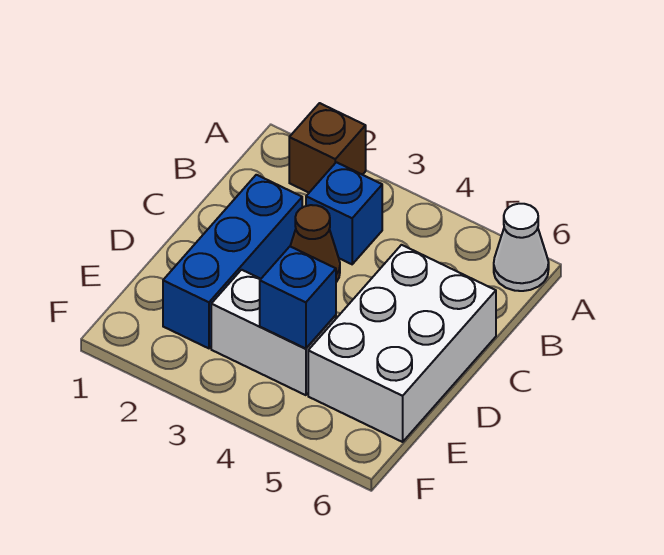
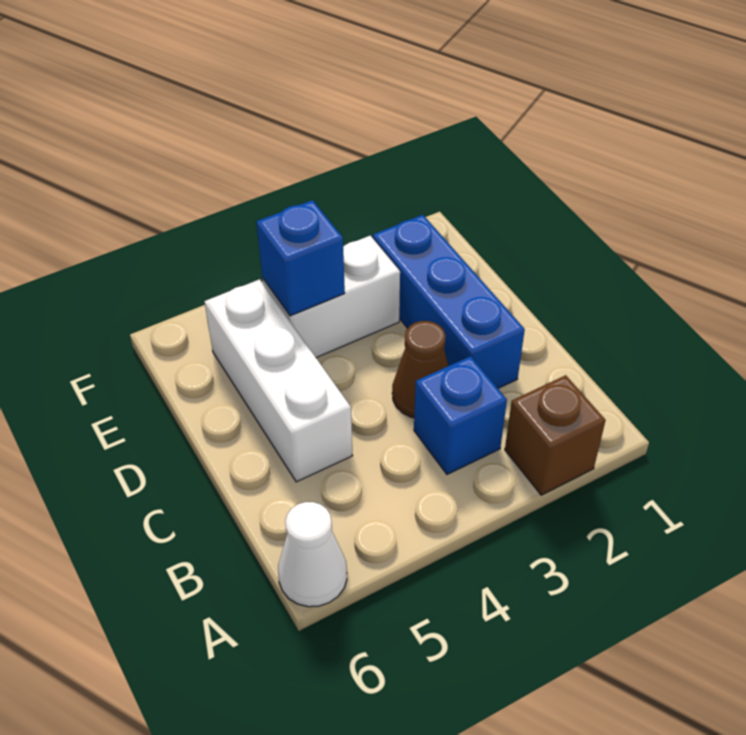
white 2x3 brick [308,245,496,442] -> white 1x3 brick [204,279,352,482]

